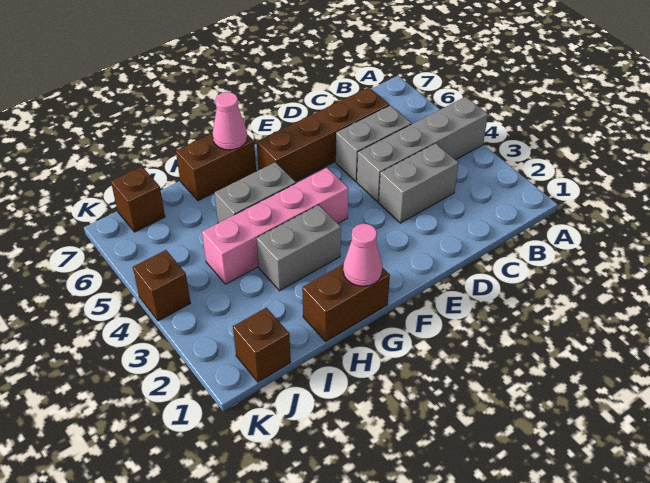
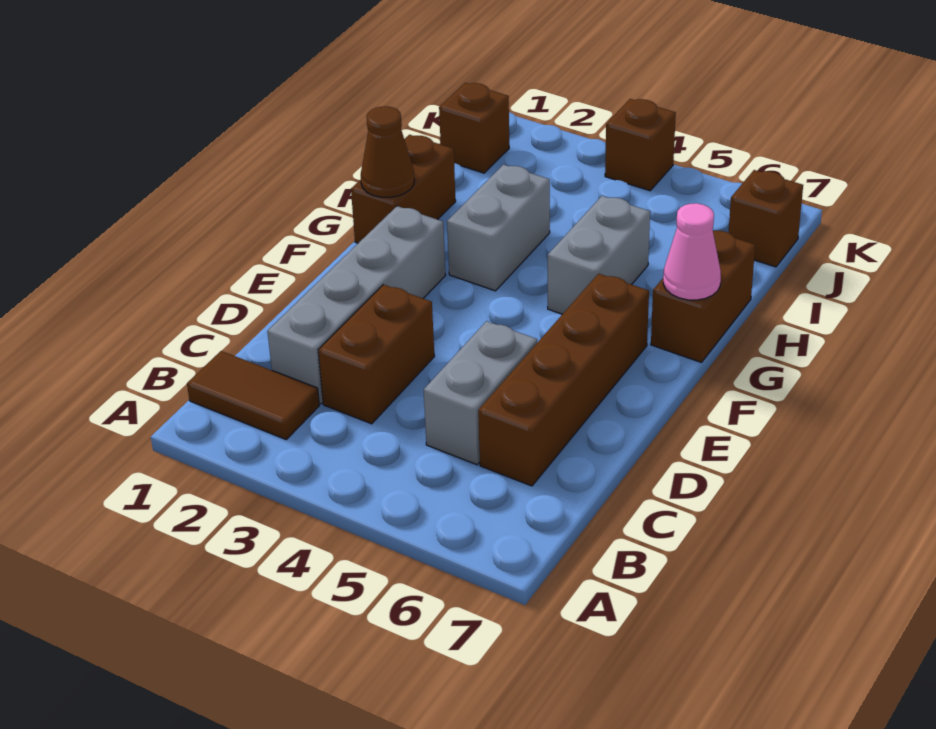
grey 1x4 brick [357,97,488,202] -> grey 1x4 brick moved to [267,206,446,404]
none -> brown 1x2 tile [187,351,319,439]
grey 1x2 brick [379,143,458,223] -> brown 1x2 brick [318,285,434,424]
pink 1x4 brick [202,168,348,284] -> none
pink 1x1 cone [343,224,382,286] -> brown 1x1 cone [361,106,414,197]

